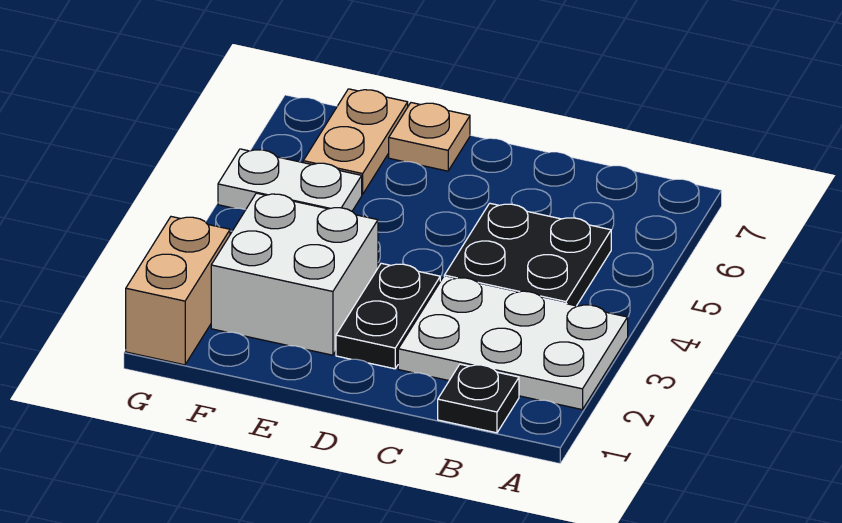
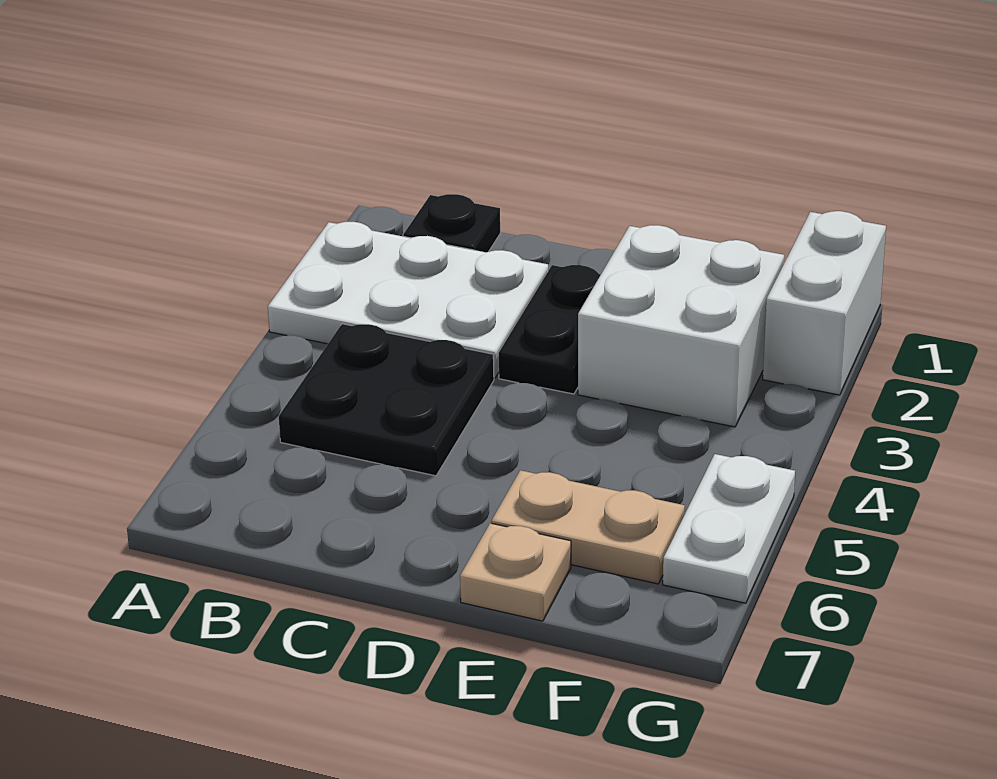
white 1x2 plate [218,149,362,211] -> white 1x2 plate turned to [663,454,795,603]
tan 1x2 plate [303,89,408,194] -> tan 1x2 plate turned to [491,470,685,584]
tan 1x2 brick [126,217,230,365] -> white 1x2 brick [763,211,886,395]

